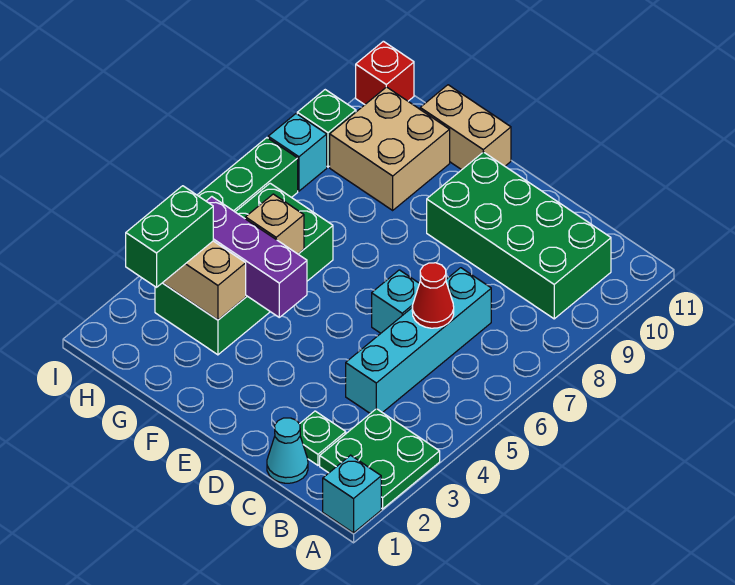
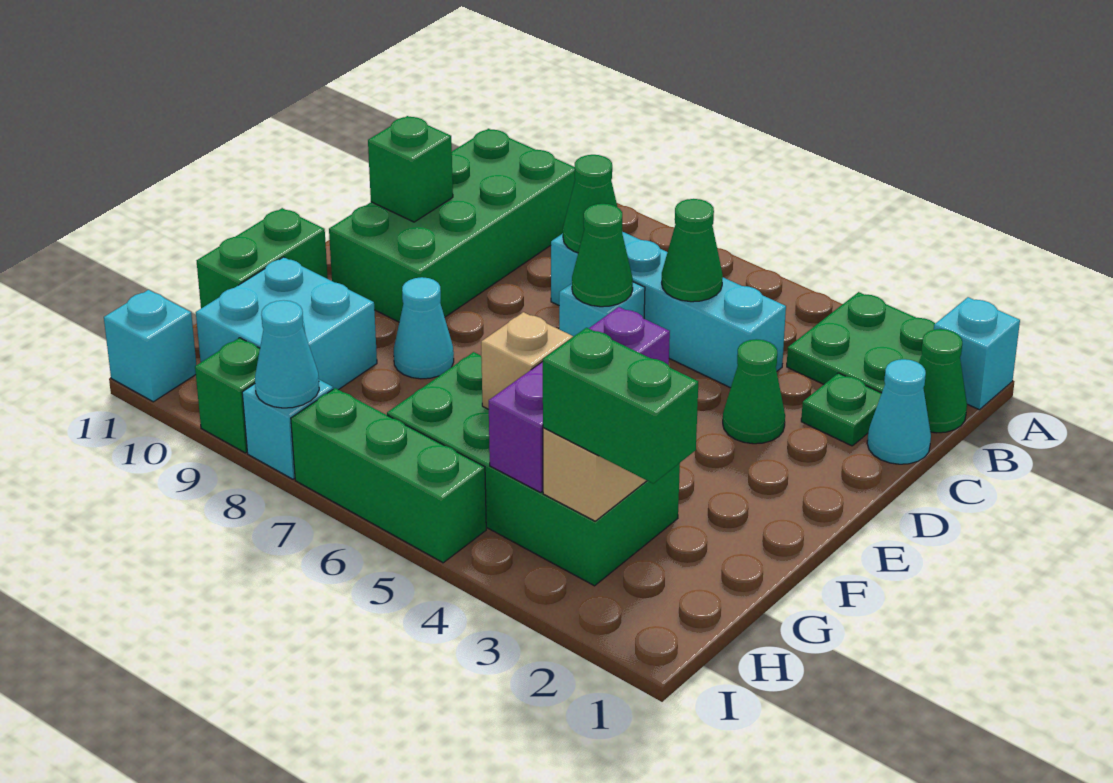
none -> green 1x1 cone [919,329,967,433]
none -> green 1x1 cone [662,199,723,302]
red 1x1 cone [412,263,454,328] -> none
none -> green 1x1 cone [563,155,623,253]
none -> green 1x1 cone [723,339,785,444]
none -> green 1x1 cone [572,204,633,307]
none -> green 1x1 brick [368,116,453,222]
none -> cyan 1x1 cone [394,277,454,379]
tan 1x2 brick [420,85,511,170] -> green 1x2 brick [197,208,328,308]
tan 2x2 brick [330,87,450,210] -> cyan 2x2 brick [196,257,377,390]
none -> cyan 1x1 cone [255,300,319,408]
red 1x1 brick [356,41,414,105] -> cyan 1x1 brick [104,290,196,402]

